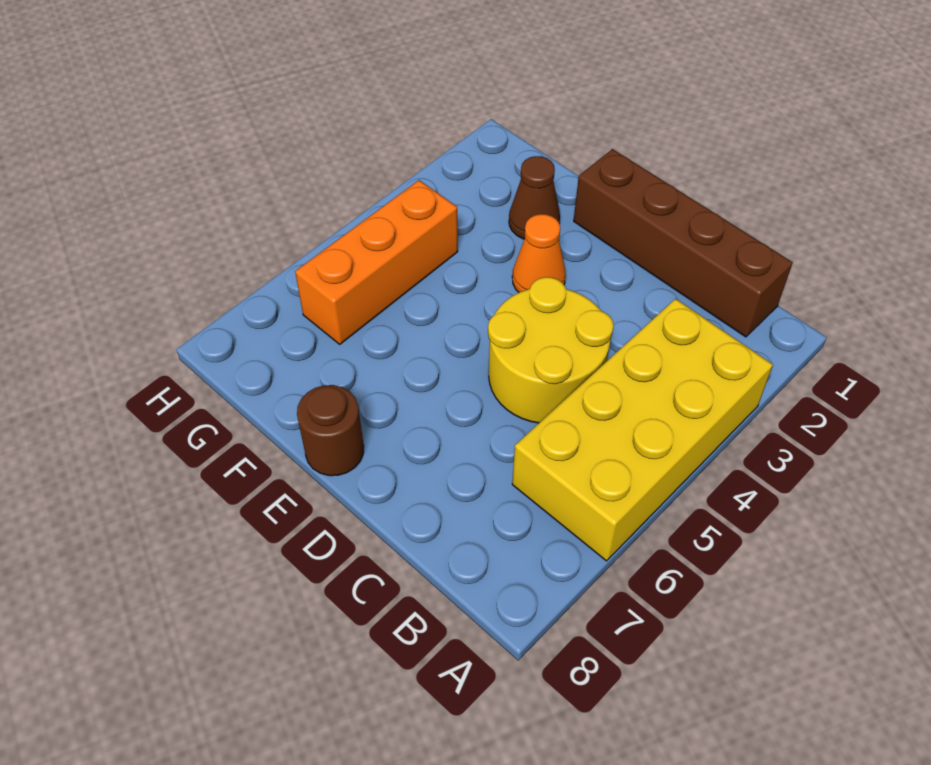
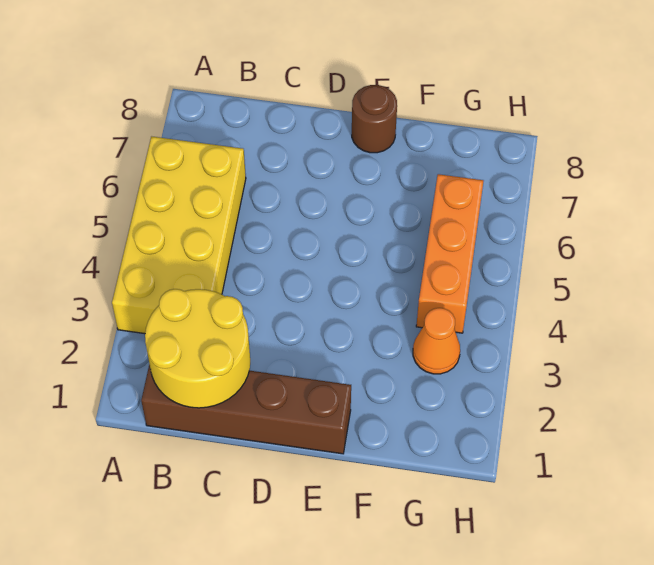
yellow 2x2 round brick [488,277,614,423] -> yellow 2x2 round brick moved to [145,289,250,408]
orange 1x1 cone [512,214,566,292] -> orange 1x1 cone moved to [413,308,460,374]
brown 1x1 cone [509,156,560,239] -> none

